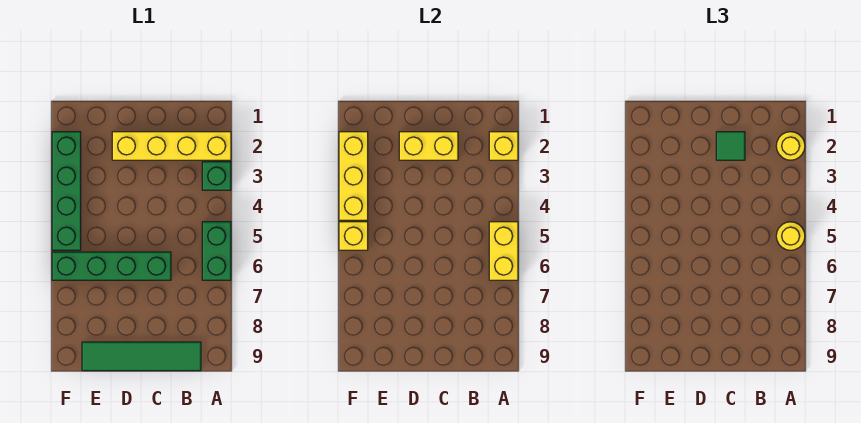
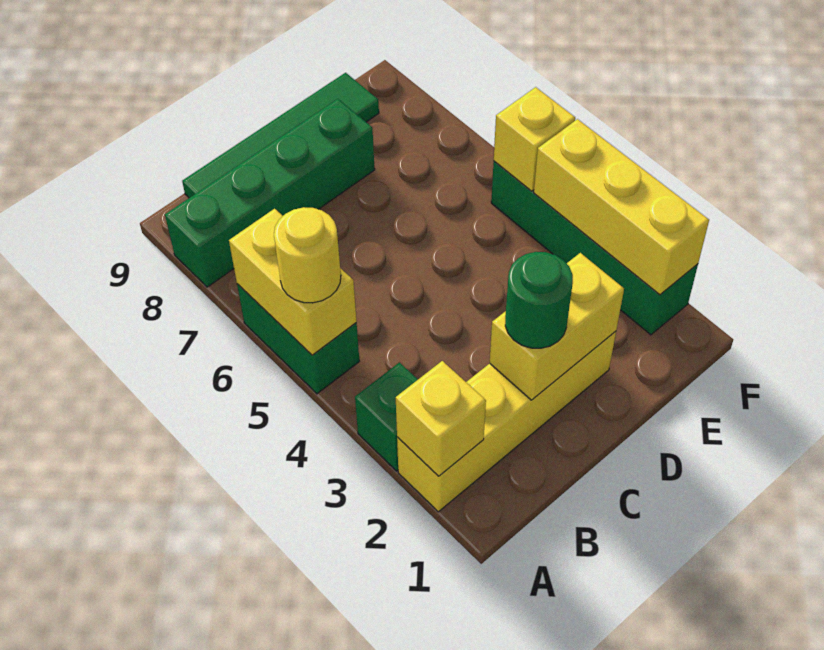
yellow 1x1 round brick [776,132,805,160] -> none
green 1x1 tile [716,132,745,160] -> green 1x1 round brick [505,252,573,348]
green 1x4 brick [52,252,171,280] -> green 1x4 brick moved to [165,99,375,287]

